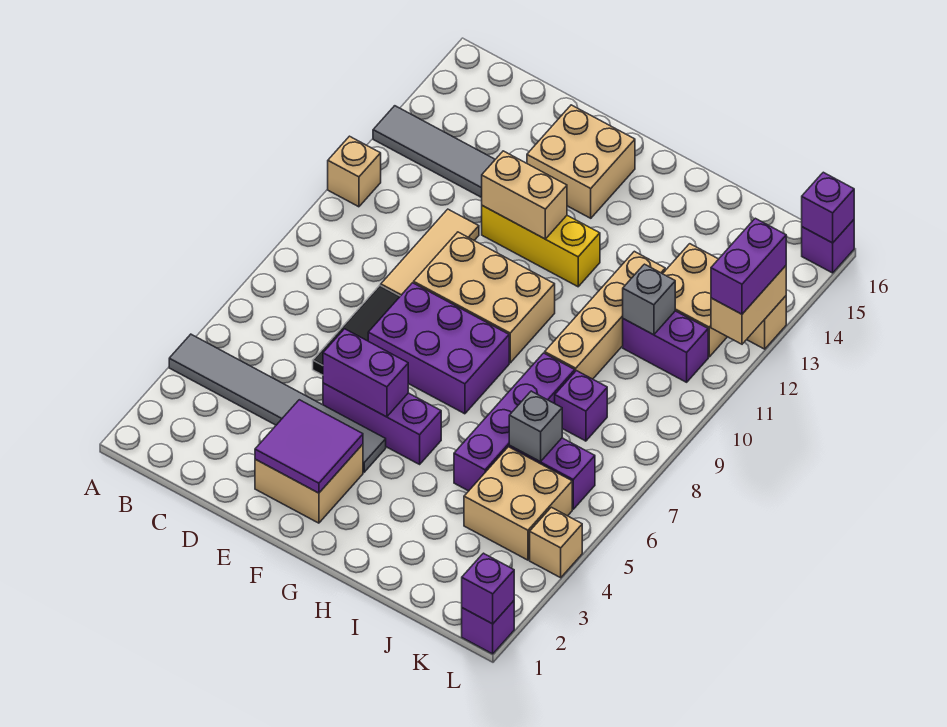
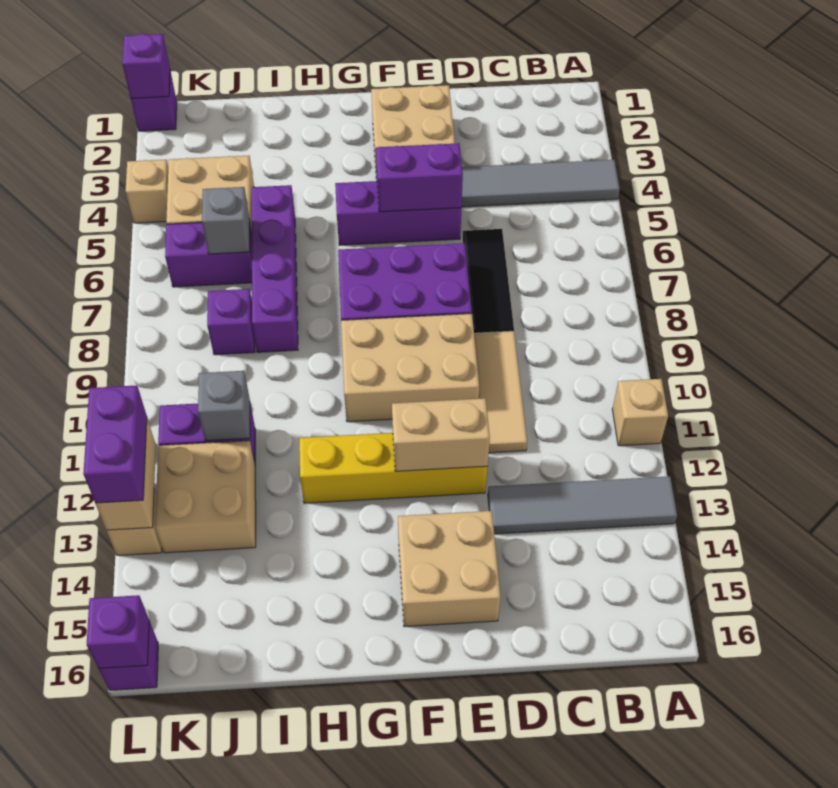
purple 2x2 tile [255,400,363,493] -> none
yellow 1x3 brick [482,206,600,287] -> yellow 1x4 brick [299,433,487,503]
tan 1x4 brick [545,251,665,379] -> none

